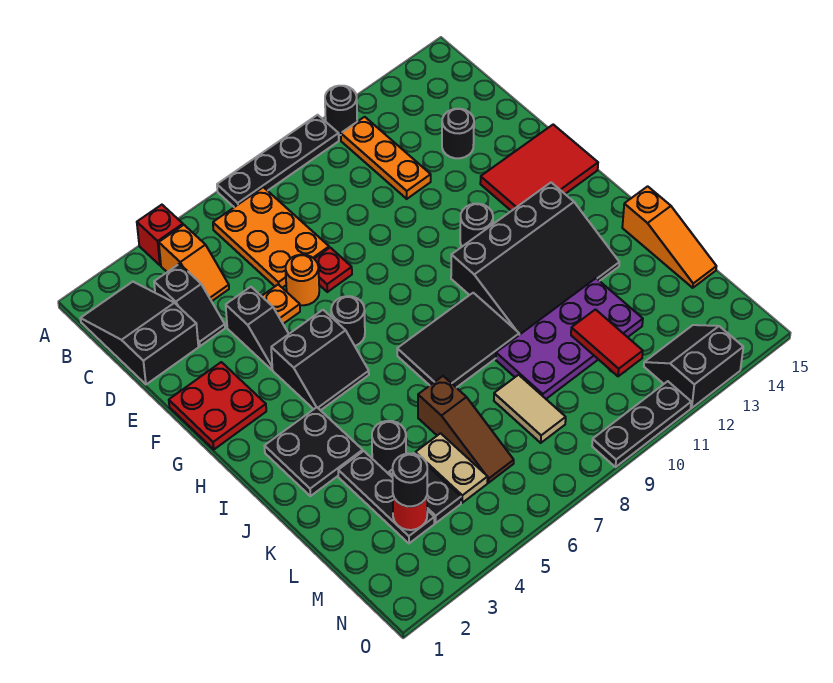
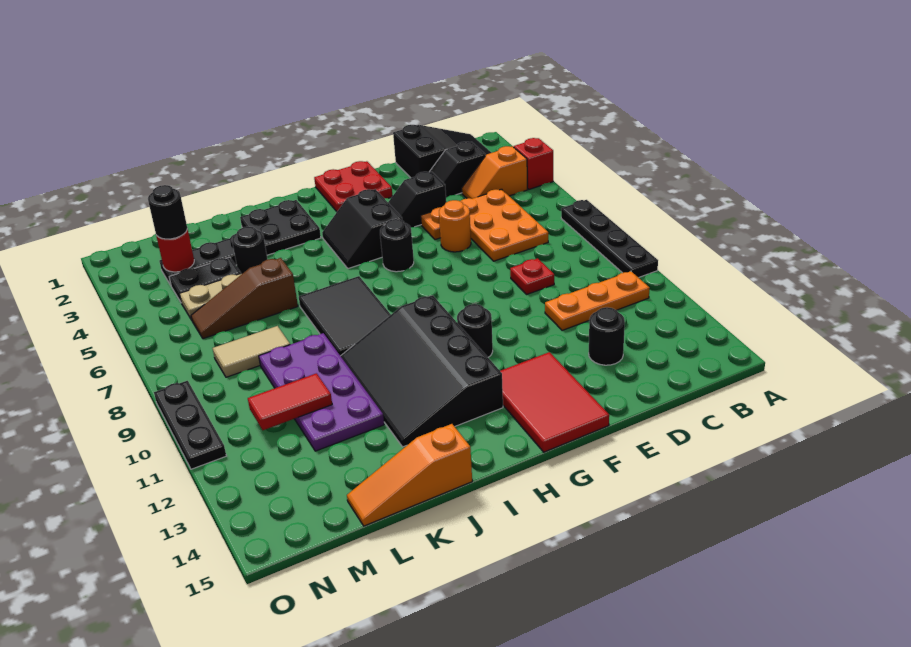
black 1x1 round brick [325,86,357,135] -> none
orange 2x3 plate [213,187,329,288] -> orange 2x3 plate turned to [460,189,548,261]
red 1x1 plate [314,248,352,292] -> red 1x1 plate moved to [510,258,554,294]
black 2x2 slope [644,325,743,408] -> none

